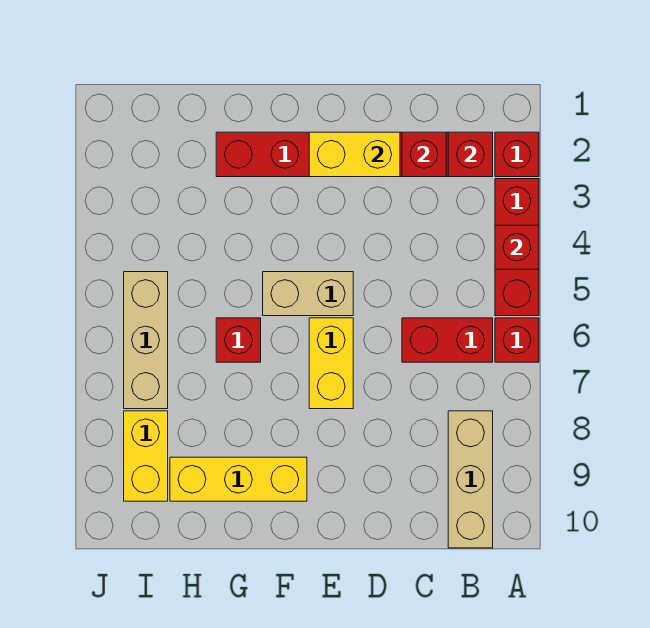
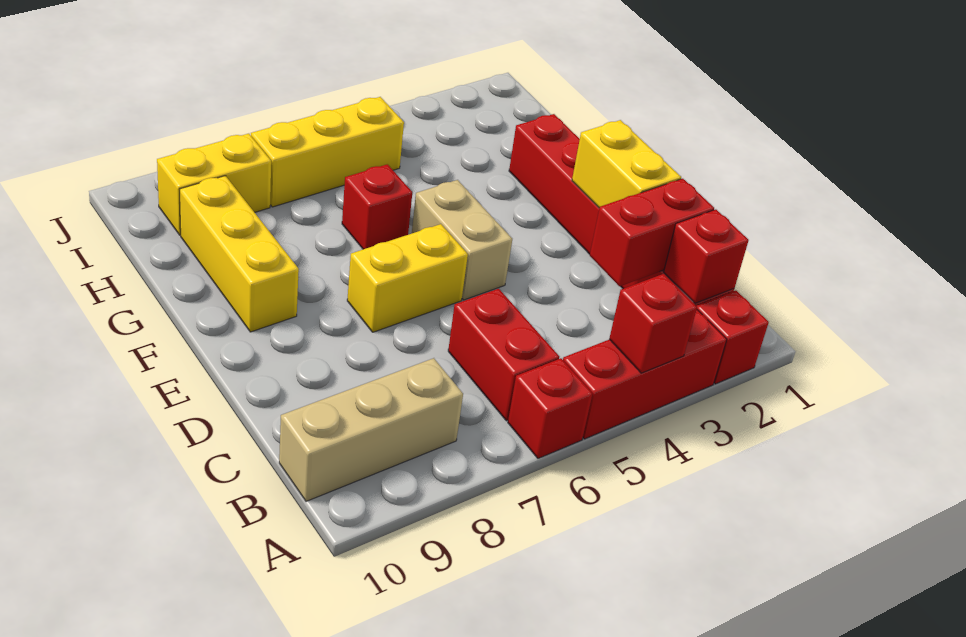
red 1x1 brick [402,132,446,177] -> red 1x2 brick [590,179,714,286]
tan 1x3 brick [124,272,168,409] -> yellow 1x3 brick [251,97,404,207]

